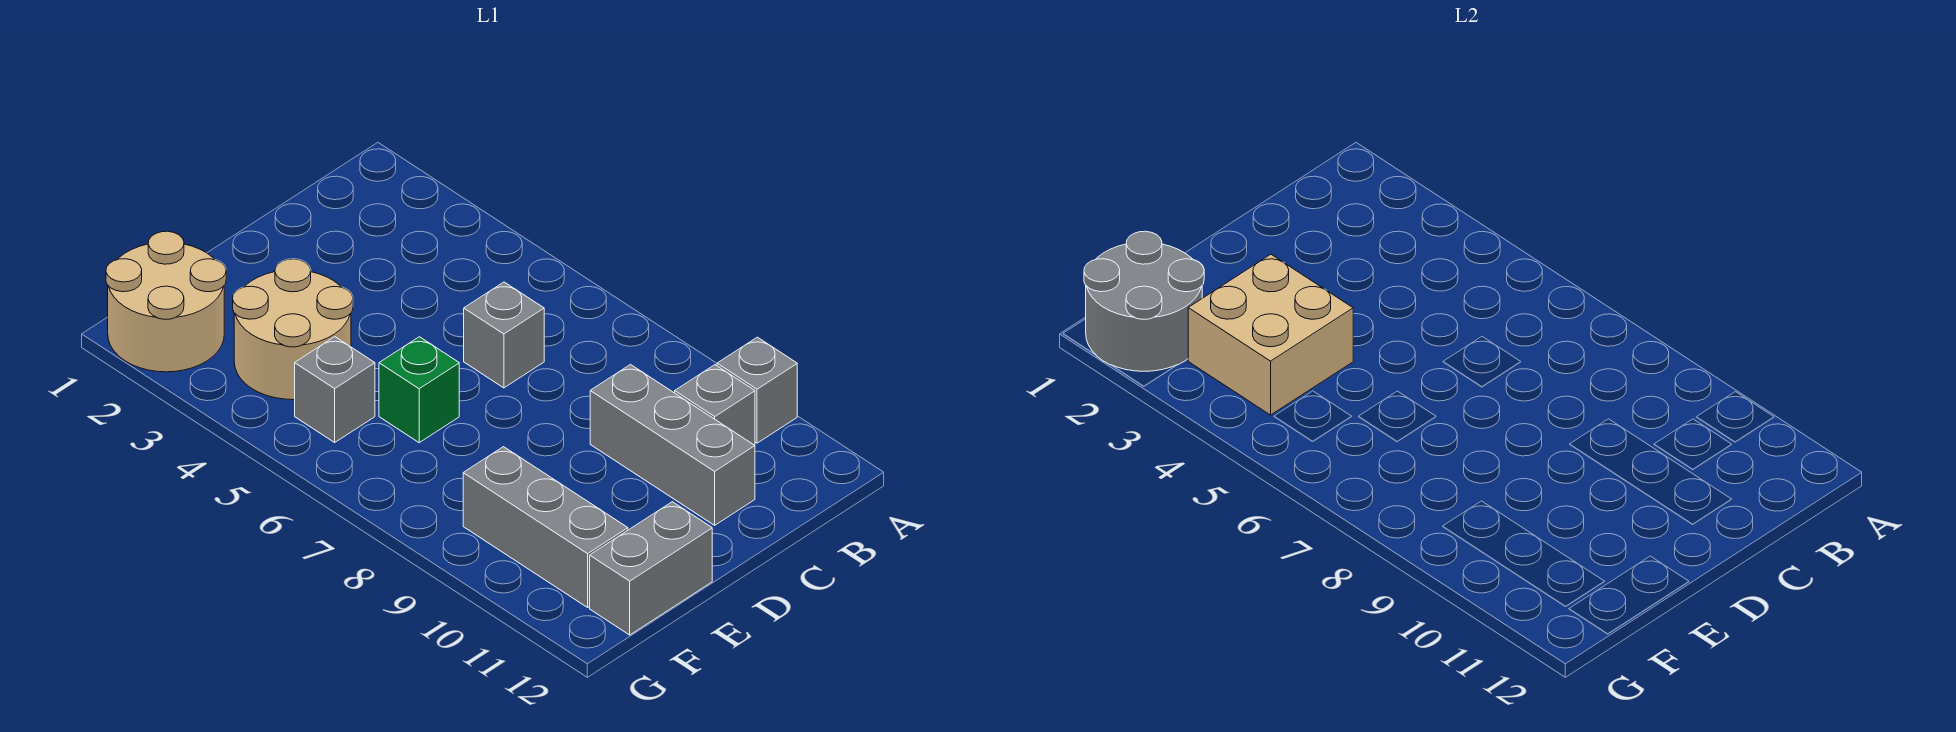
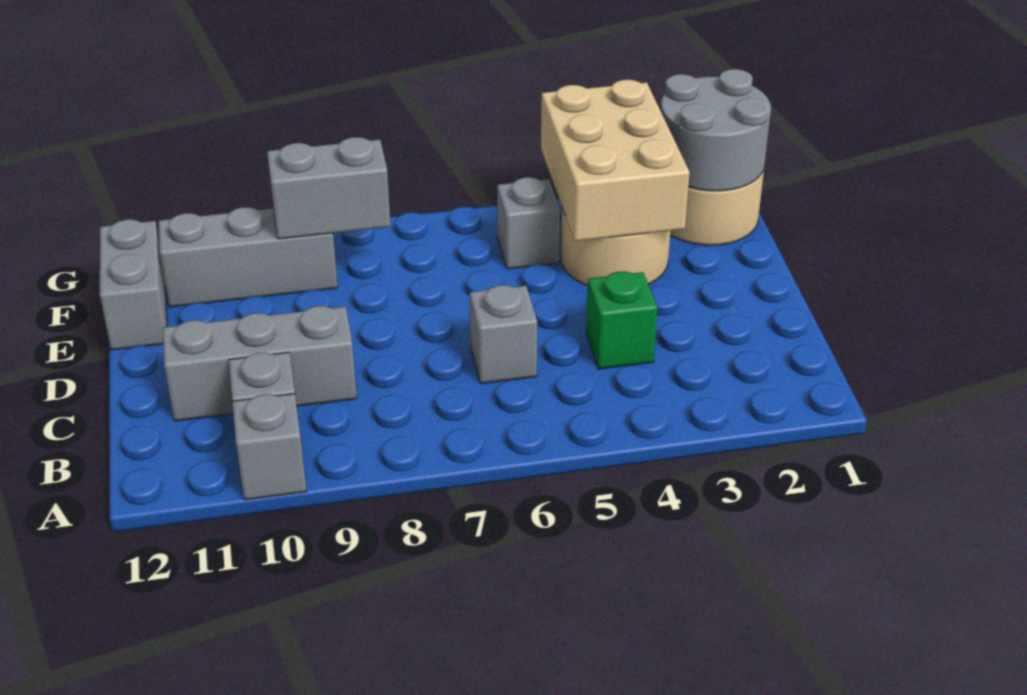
tan 2x2 brick [1188,254,1353,415] -> tan 2x3 brick [541,80,690,241]
green 1x1 brick [379,337,459,443] -> green 1x1 brick moved to [586,272,658,369]
none -> grey 1x2 brick [267,137,391,239]

